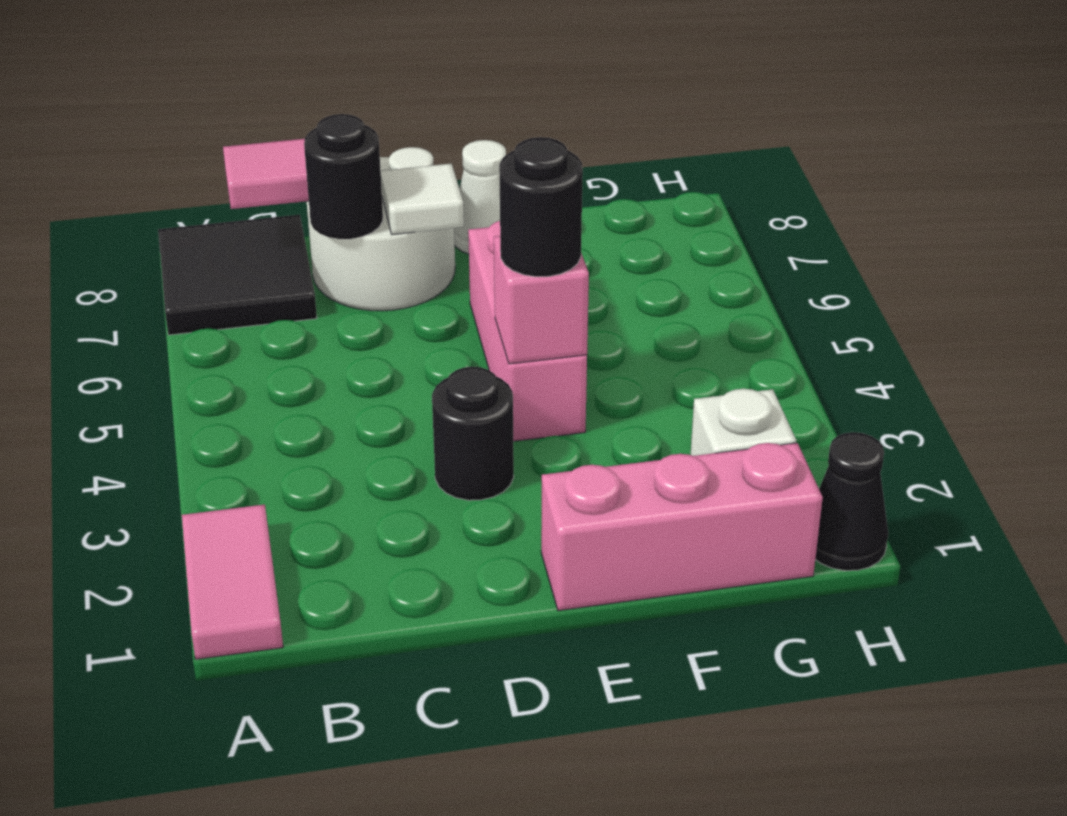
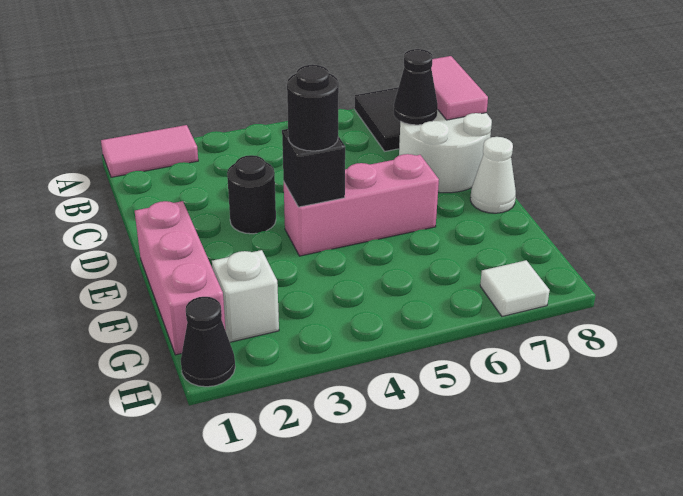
black 1x1 round brick [304,114,383,239] -> black 1x1 cone [393,49,438,125]
white 1x1 tile [381,164,464,235] -> white 1x1 tile moved to [480,260,550,316]
pink 1x1 brick [494,236,589,364] -> black 1x1 brick [282,129,345,207]

